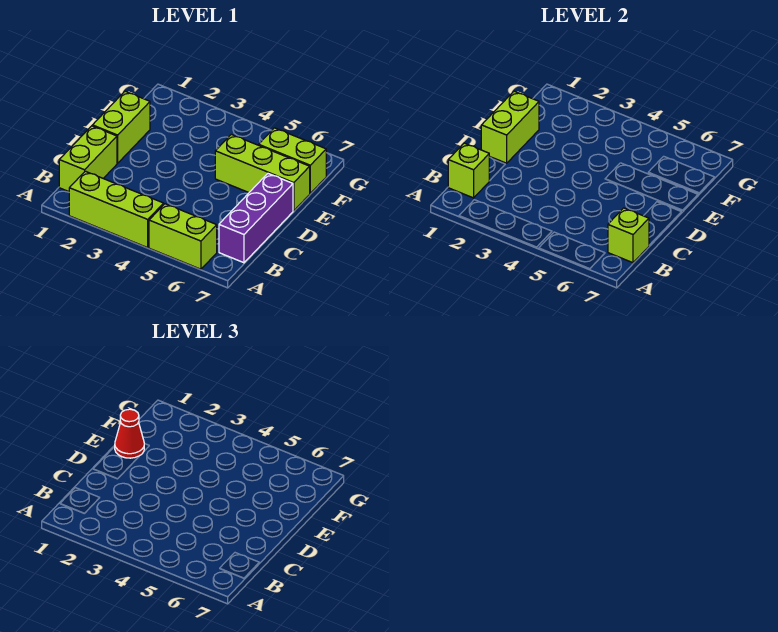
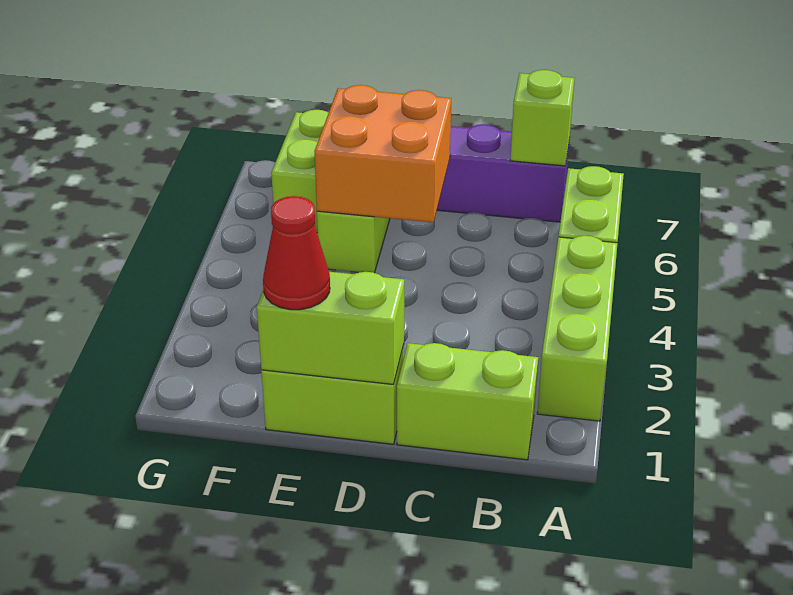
lime 1x1 brick [448,143,489,198] -> none
none -> orange 2x2 brick [314,85,451,222]

